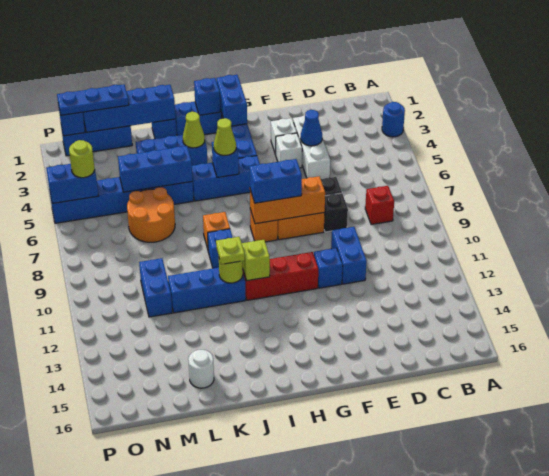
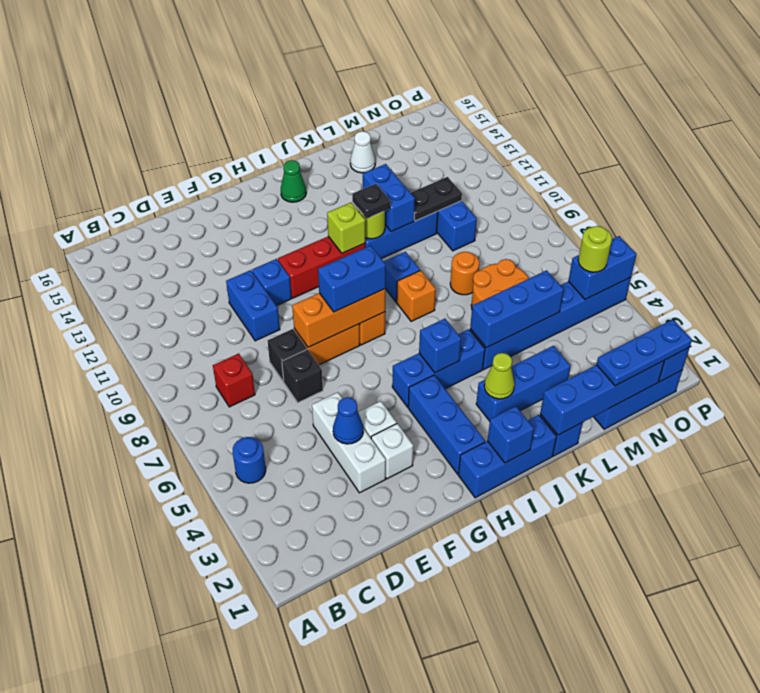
blue 1x1 round brick [382,102,405,137] -> blue 1x1 round brick moved to [233,437,266,483]
blue 1x2 brick [216,75,247,126] -> blue 1x2 brick moved to [363,164,415,232]
lime 1x1 cone [214,118,236,155] -> none
none -> green 1x1 cone [281,160,306,202]
lime 1x1 plate [216,237,245,264] -> black 1x1 plate [352,184,390,219]
none -> orange 1x1 round brick [450,252,479,295]
none -> black 1x2 plate [411,177,462,221]
white 1x1 round brick [188,350,214,388] -> white 1x1 cone [350,131,375,173]

